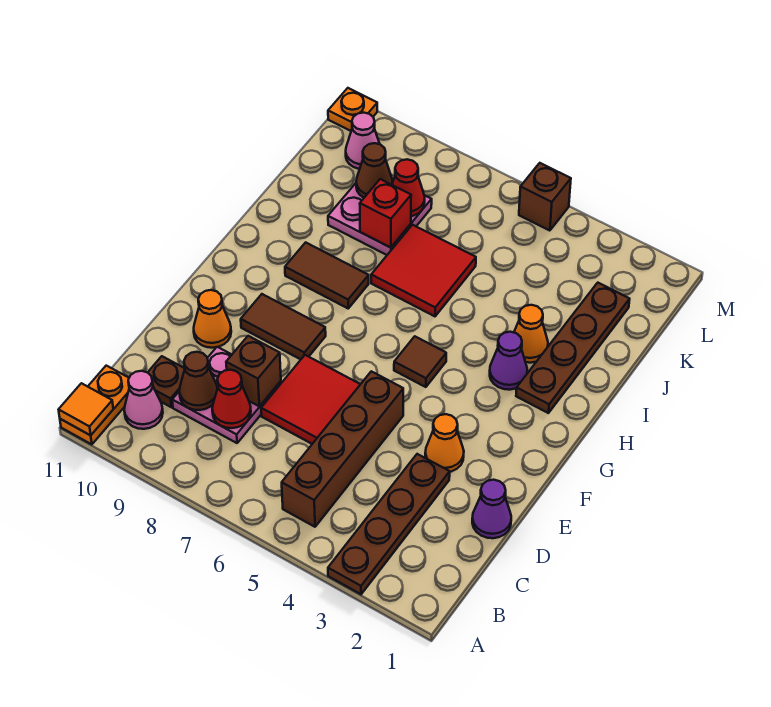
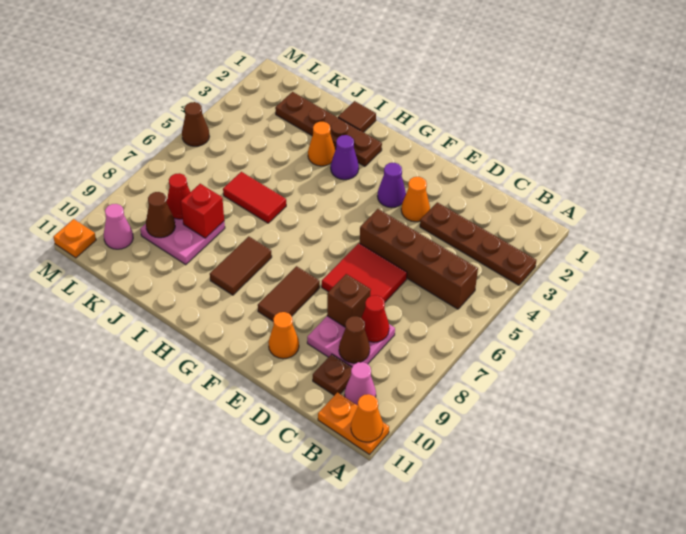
orange 1x1 tile [59,383,113,435] -> orange 1x1 cone [351,394,383,442]
purple 1x1 cone [472,480,511,538] -> purple 1x1 cone moved to [377,163,406,208]
brown 1x1 tile [394,336,446,387] -> brown 1x1 tile moved to [338,101,376,132]
red 2x2 tile [371,225,476,316] -> red 1x2 tile [223,172,286,223]
brown 1x1 brick [519,163,571,231] -> brown 1x1 cone [182,102,210,146]

